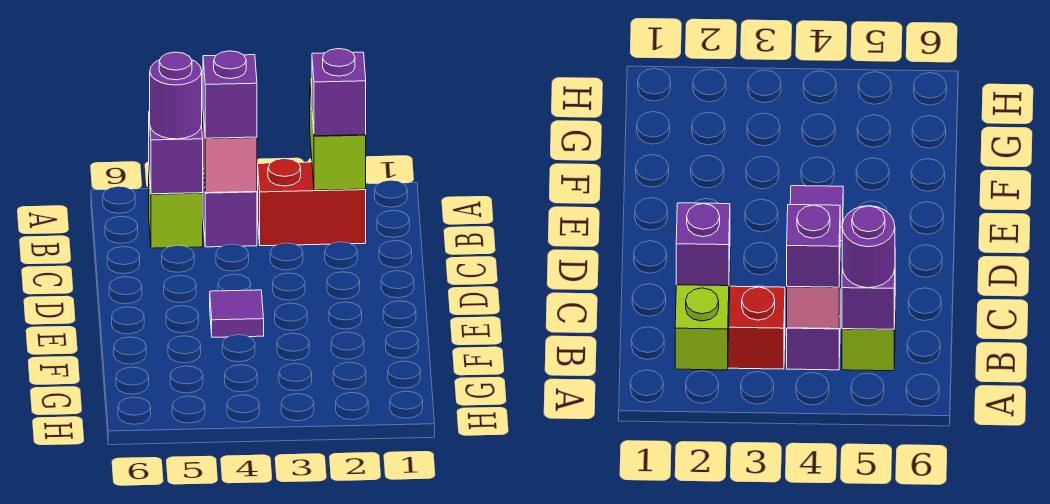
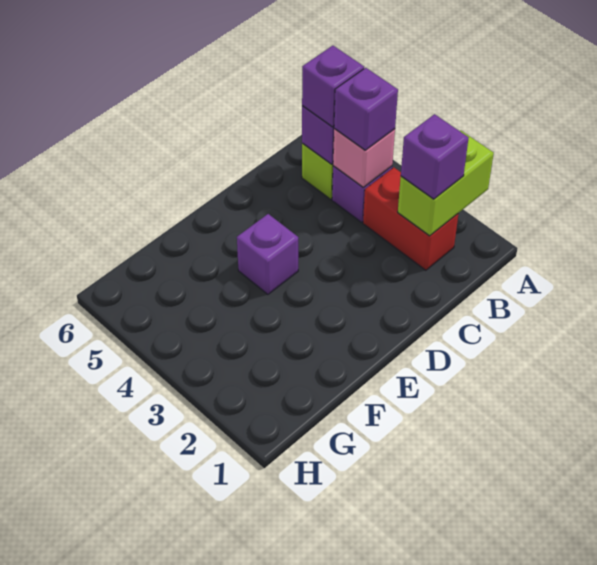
purple 1x1 round brick [150,52,202,139] -> purple 1x1 brick [302,46,364,127]
purple 1x1 tile [210,290,264,337] -> purple 1x1 brick [237,214,298,294]

